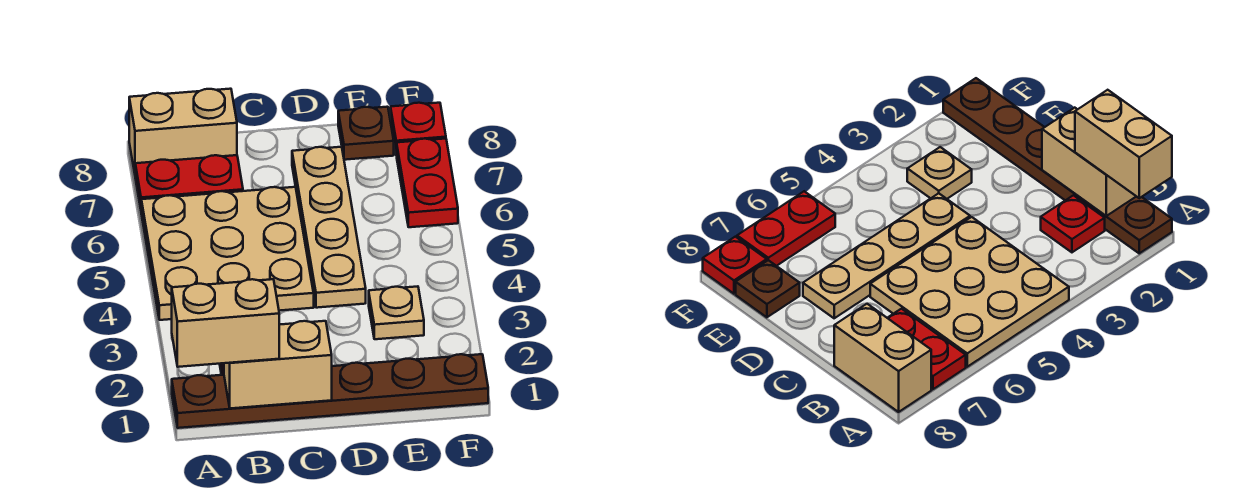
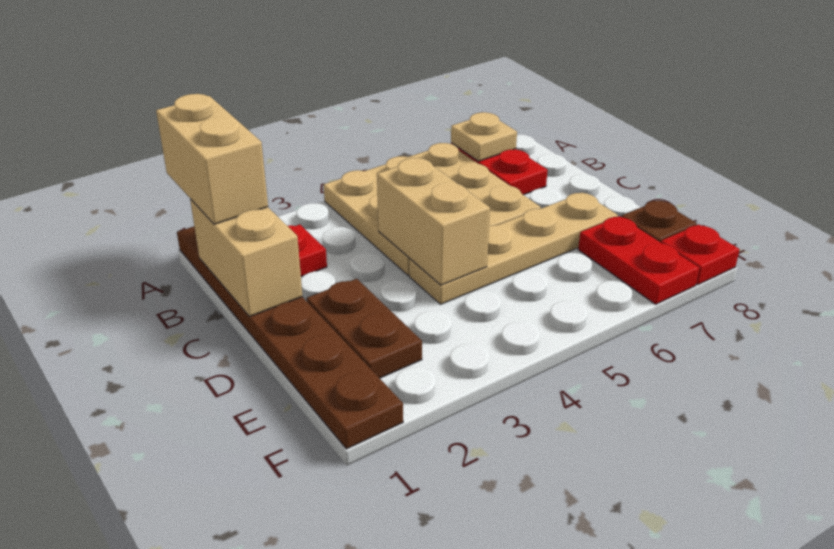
tan 1x2 brick [129,89,237,173] -> tan 1x2 brick moved to [377,158,490,285]
none -> brown 1x2 plate [307,279,422,378]
tan 1x1 plate [369,286,424,339] -> tan 1x1 plate moved to [451,112,517,161]
red 1x2 plate [397,139,458,227] -> red 1x2 plate turned to [578,216,699,304]

